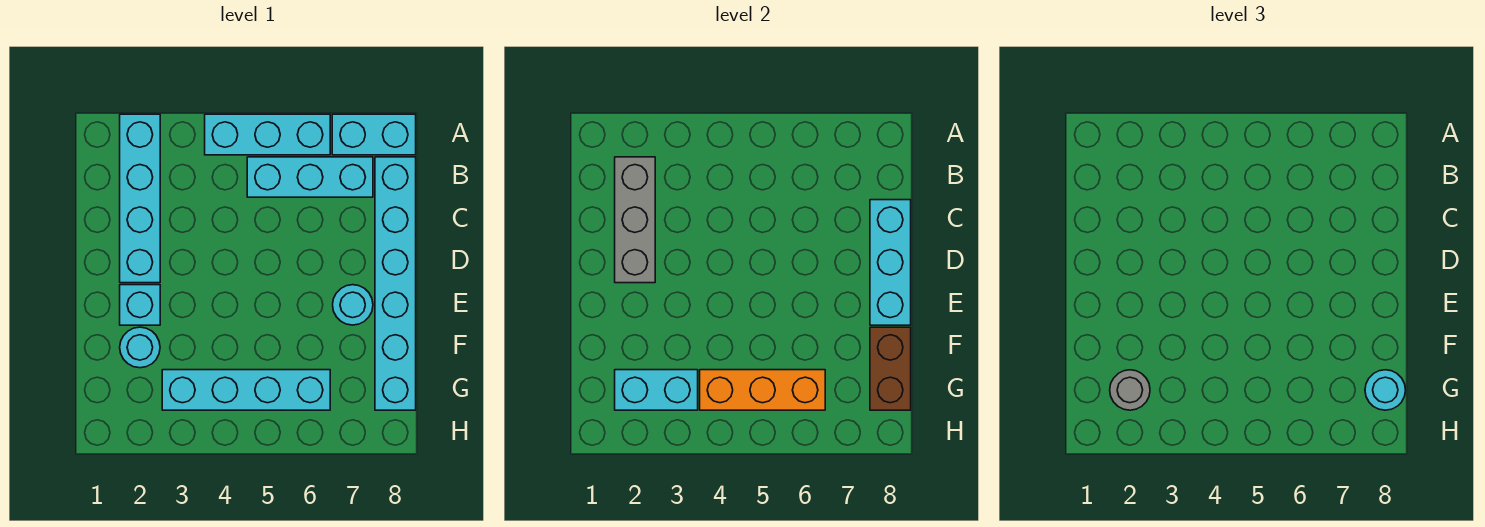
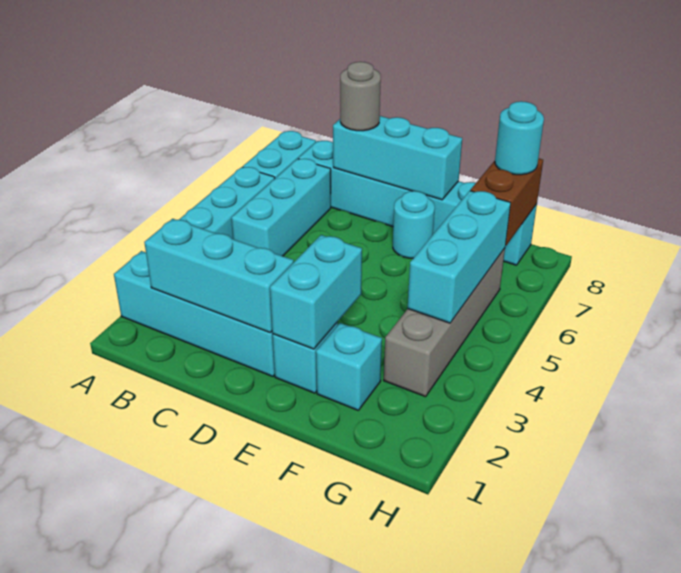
grey 1x3 brick [615,157,655,283] -> cyan 1x3 brick [144,219,294,332]
cyan 1x1 round brick [120,327,160,368] -> cyan 1x1 brick [316,323,382,410]
brown 1x2 brick [870,327,911,410] -> brown 1x2 brick turned to [470,158,543,246]
cyan 1x2 brick [615,370,698,410] -> cyan 1x2 brick moved to [270,235,362,349]
grey 1x1 round brick [1110,370,1150,410] -> grey 1x1 round brick moved to [340,62,381,131]
cyan 1x4 brick [162,370,330,410] -> grey 1x4 brick [384,248,505,397]
orange 1x3 brick [700,370,825,410] -> cyan 1x3 brick [408,191,511,323]

